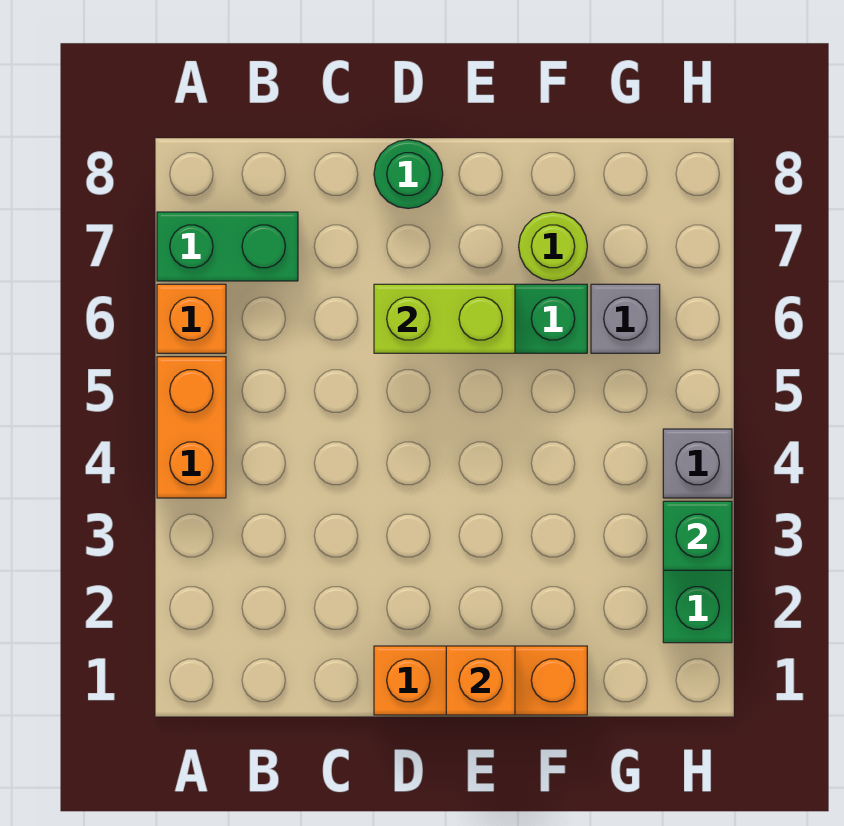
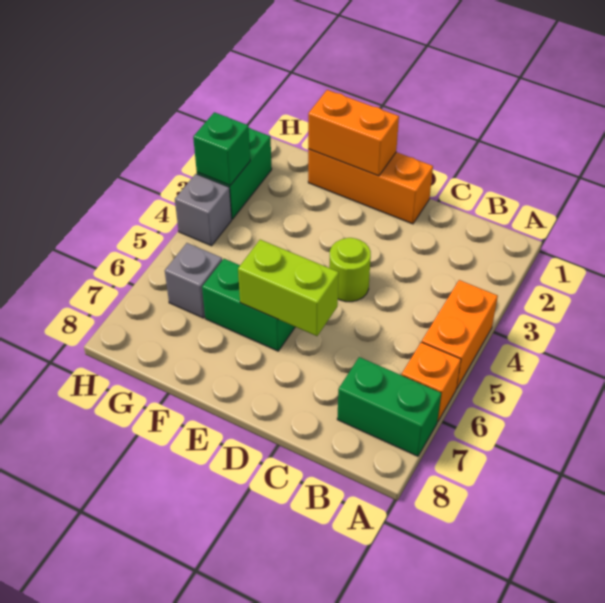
green 1x1 round brick [374,140,443,209] -> none
orange 1x1 brick [446,646,515,715] -> orange 1x2 brick [308,90,399,176]
lime 1x1 round brick [519,212,587,281] -> lime 1x1 round brick moved to [329,238,371,302]

